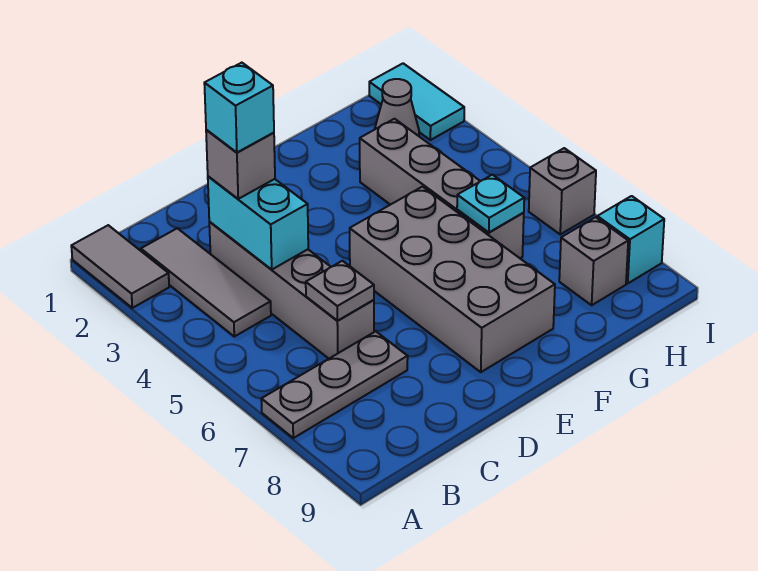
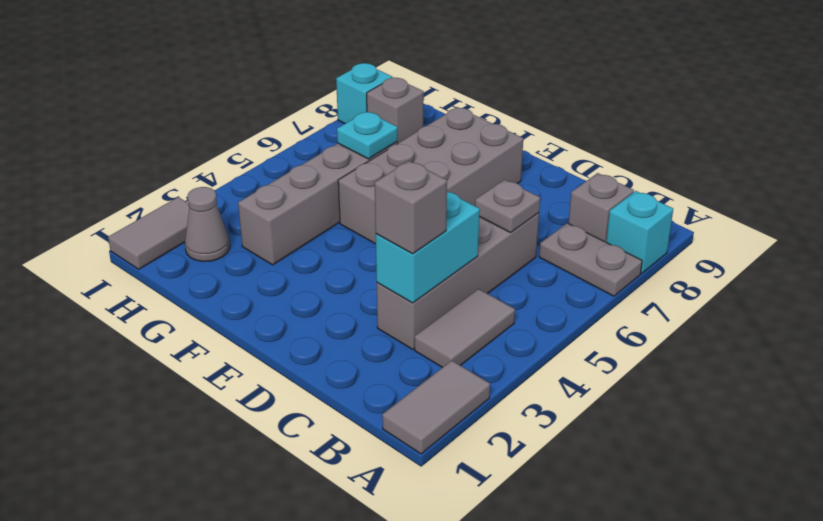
grey 1x3 plate [261,331,408,438] -> grey 1x2 plate [539,223,642,296]
grey 1x3 tile [141,228,271,337] -> grey 1x2 tile [415,289,515,368]
cyan 1x1 brick [204,63,274,152] -> cyan 1x1 brick moved to [606,191,673,274]
cyan 1x2 tile [369,63,464,140] -> grey 1x2 tile [108,197,189,269]
grey 1x1 brick [529,148,596,234] -> grey 1x1 brick moved to [568,173,634,242]

